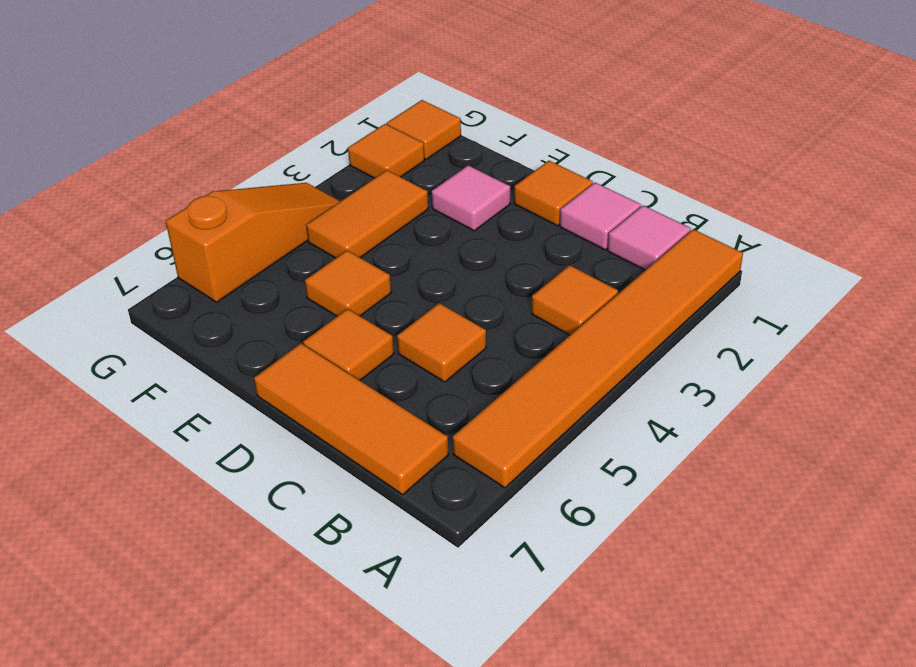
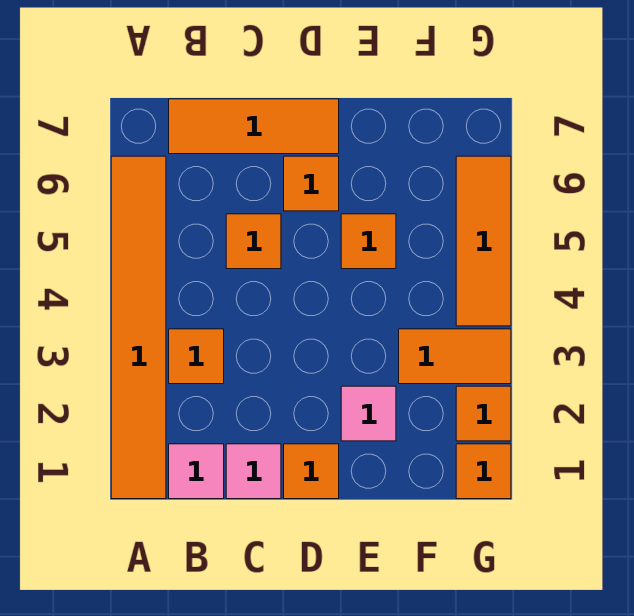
orange 1x2 tile [306,170,428,258] -> orange 1x2 tile turned to [399,329,511,384]
orange 1x3 slope [166,183,340,302] -> orange 1x3 tile [456,156,511,326]

